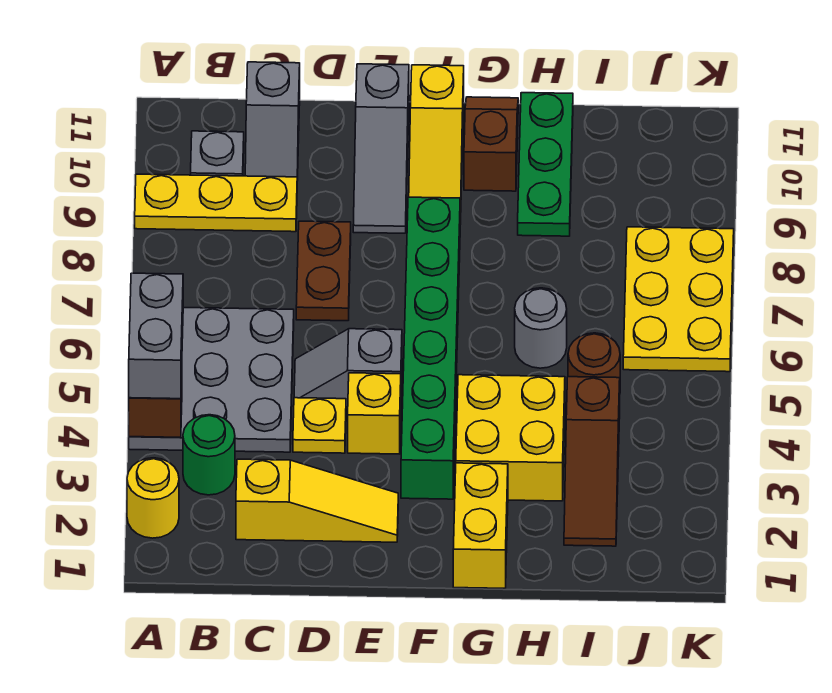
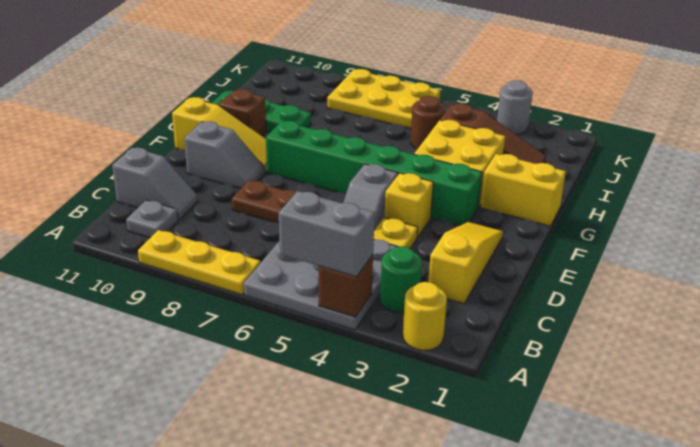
yellow 1x3 plate [135,174,297,232] -> yellow 1x3 plate turned to [138,230,261,295]
grey 1x3 slope [353,64,409,233] -> grey 1x2 slope [184,121,265,189]
grey 1x1 round brick [515,288,567,368] -> grey 1x1 round brick moved to [497,80,533,134]

